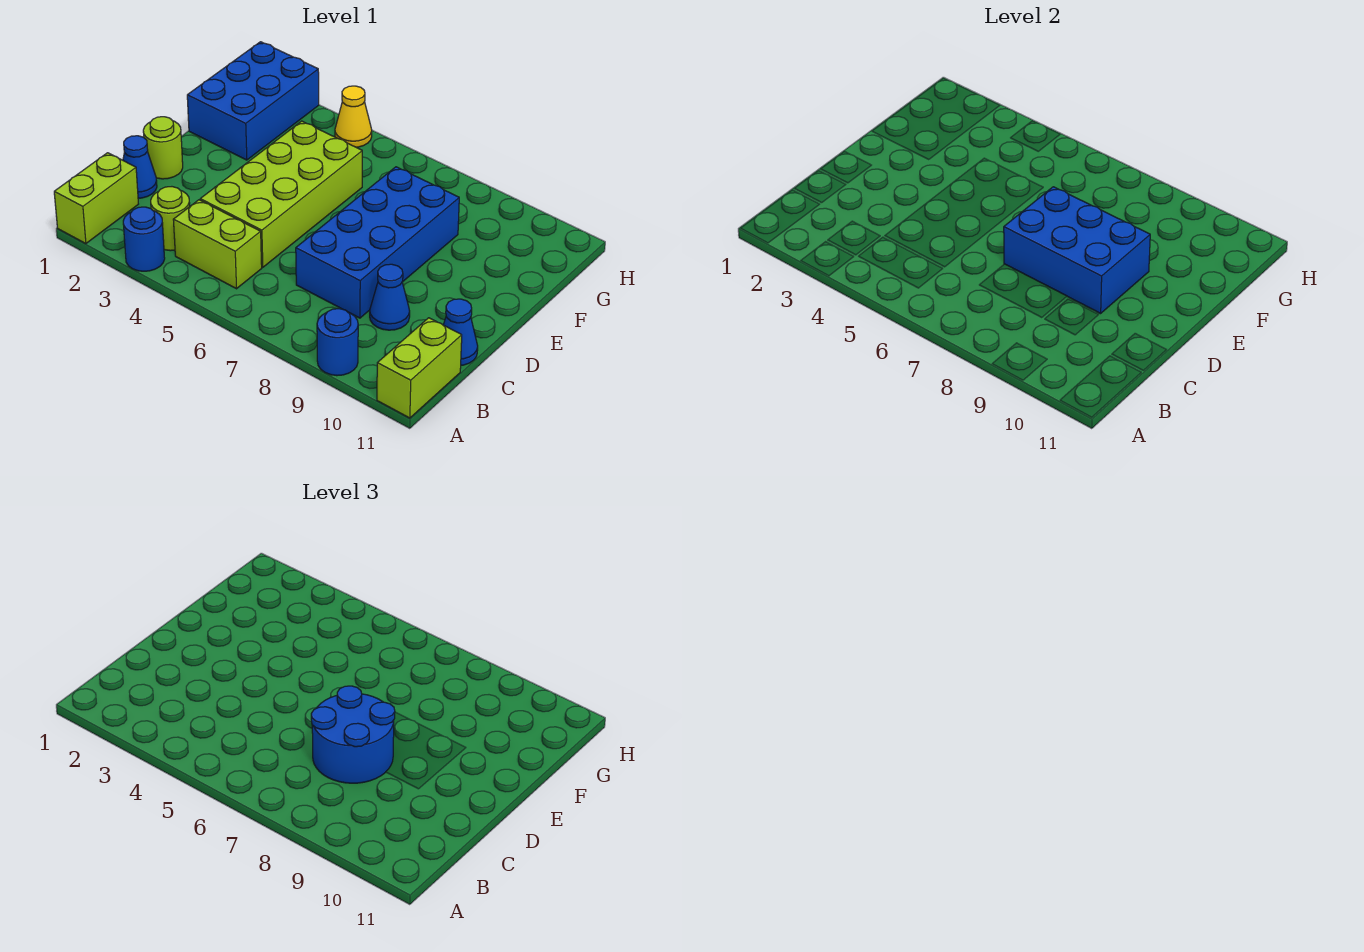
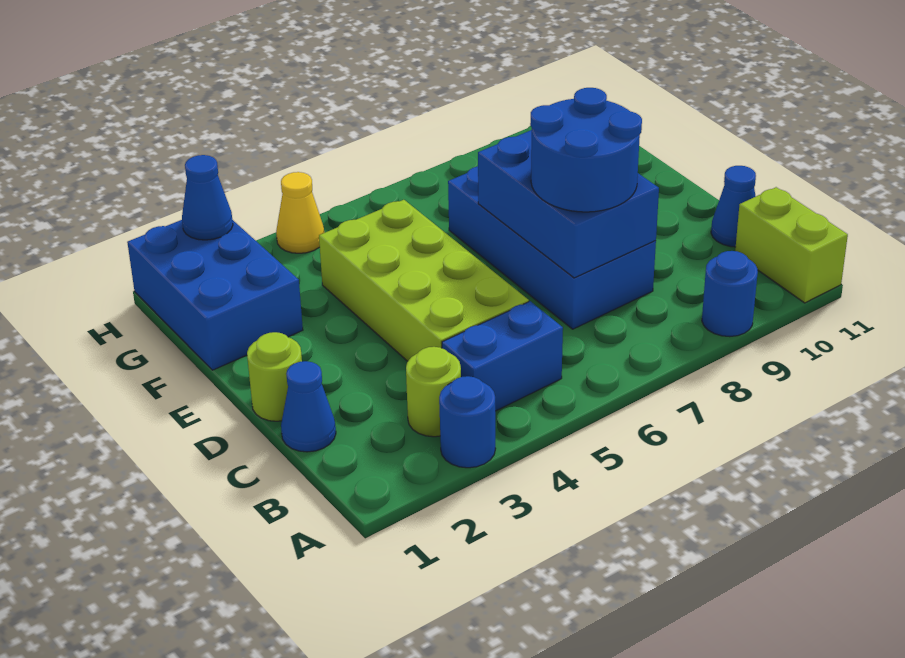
lime 1x2 brick [54,153,138,244] -> none
lime 1x2 brick [173,200,262,289] -> blue 1x2 brick [442,301,563,411]
blue 1x1 cone [370,264,410,330] -> blue 1x1 cone moved to [182,155,233,240]
blue 2x3 brick [1004,187,1150,313] -> blue 2x3 brick turned to [478,130,659,278]

